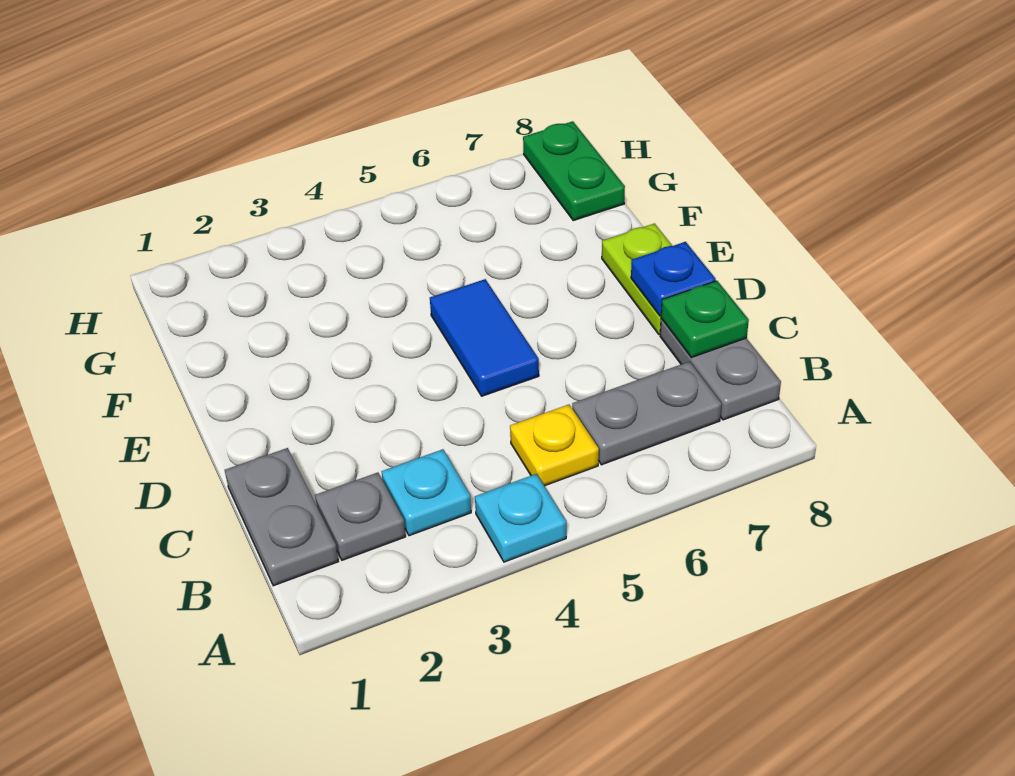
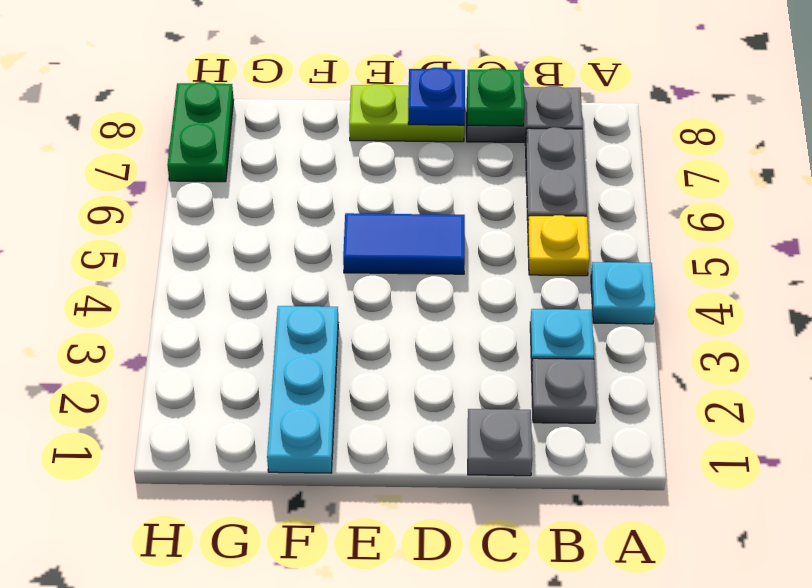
grey 1x2 plate [225,448,339,586] -> grey 1x1 plate [468,409,532,476]
none -> cyan 1x3 plate [267,306,338,473]
green 1x2 plate [523,121,625,220] -> green 1x2 plate turned to [167,82,234,182]

